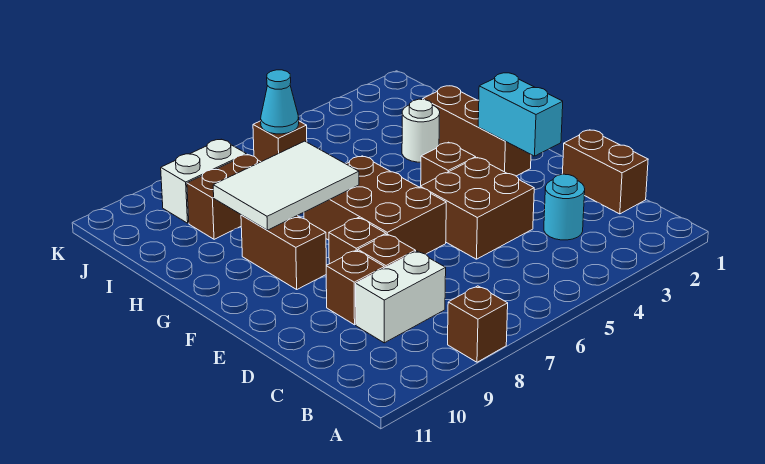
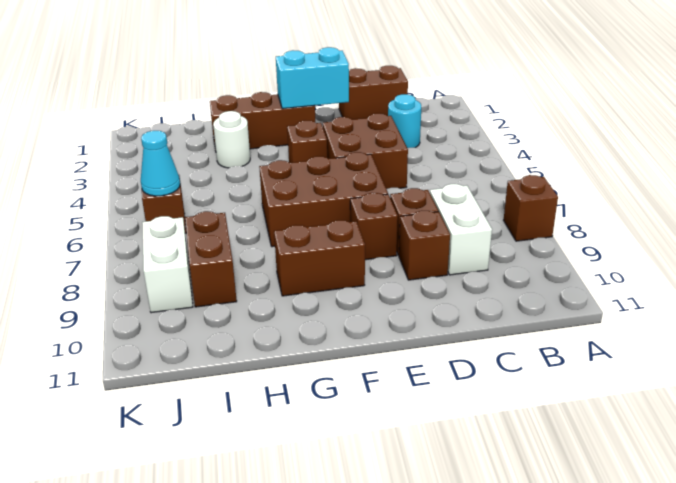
white 2x3 tile [213,141,359,230] -> none

